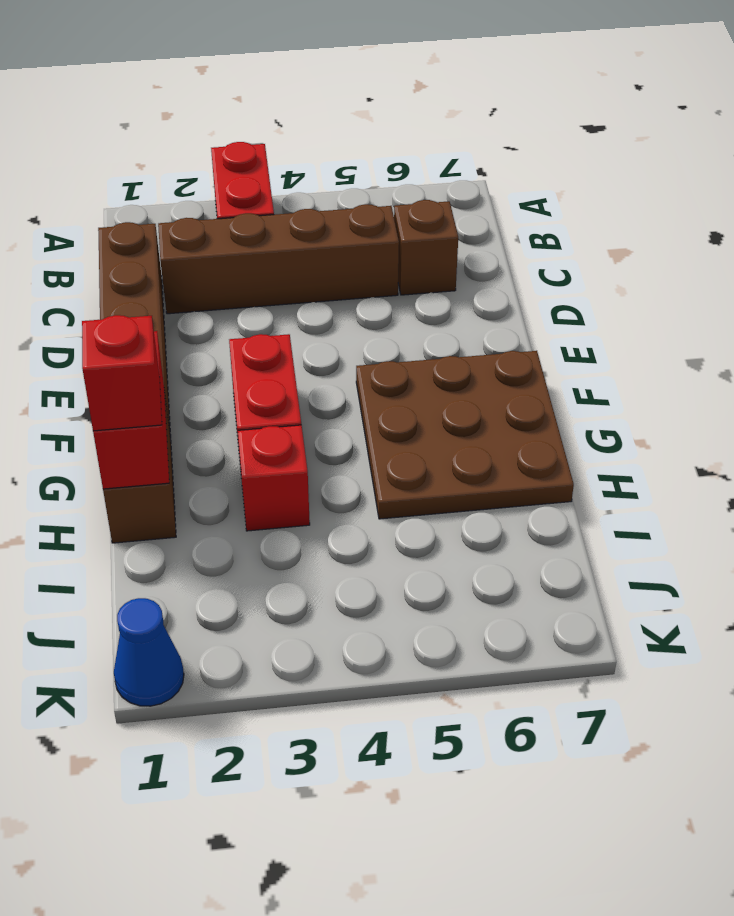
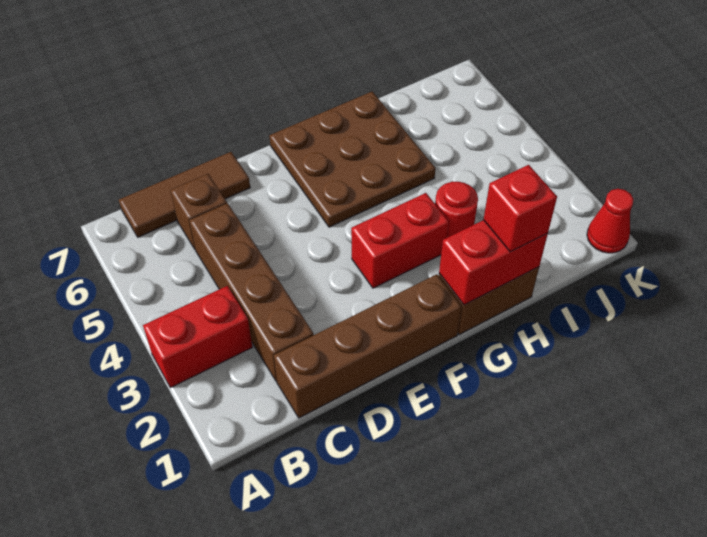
none -> brown 1x3 tile [119,152,250,237]
red 1x1 brick [238,425,310,531] -> red 1x1 round brick [435,182,478,237]
blue 1x1 cone [114,598,184,706] -> red 1x1 cone [587,189,633,253]

